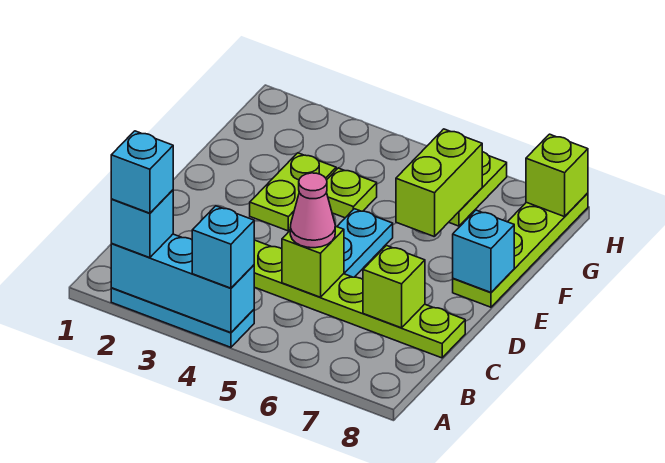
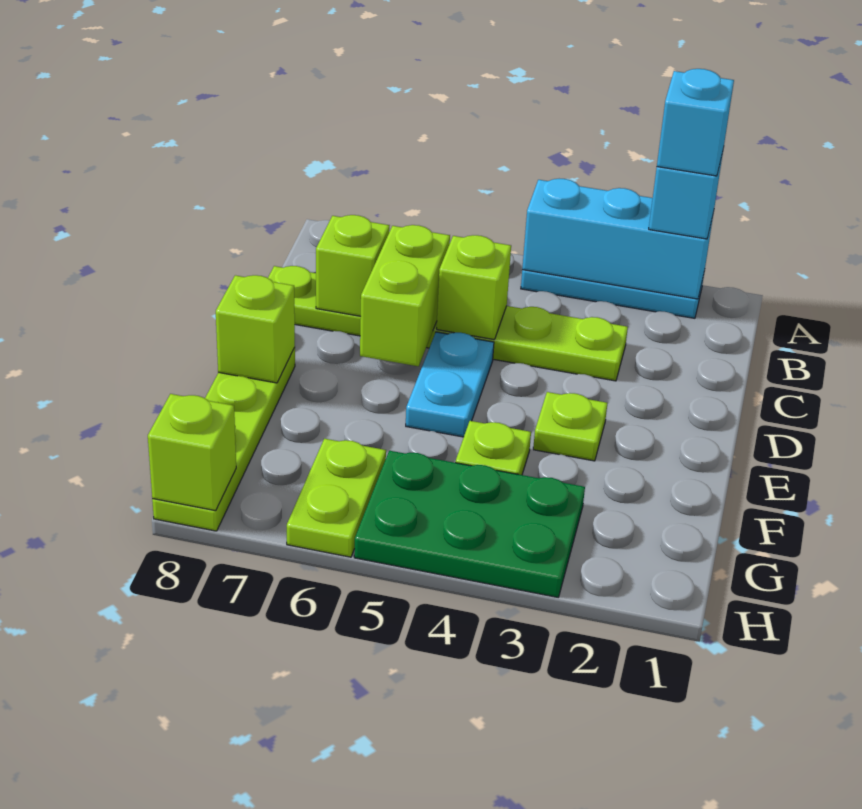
cyan 1x1 brick [192,206,254,288] -> none
pink 1x1 cone [290,173,335,248] -> none
lime 1x2 plate [250,153,336,231] -> lime 1x1 plate [533,392,607,461]
cyan 1x1 brick [453,210,514,292] -> lime 1x1 brick [216,275,295,383]
lime 1x2 brick [396,129,482,237] -> lime 1x2 brick moved to [360,225,450,366]
none -> green 2x3 plate [354,451,585,597]

